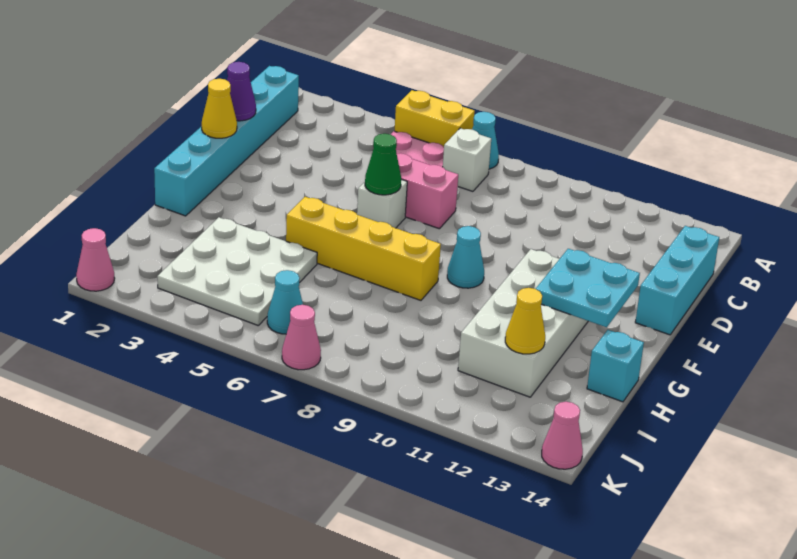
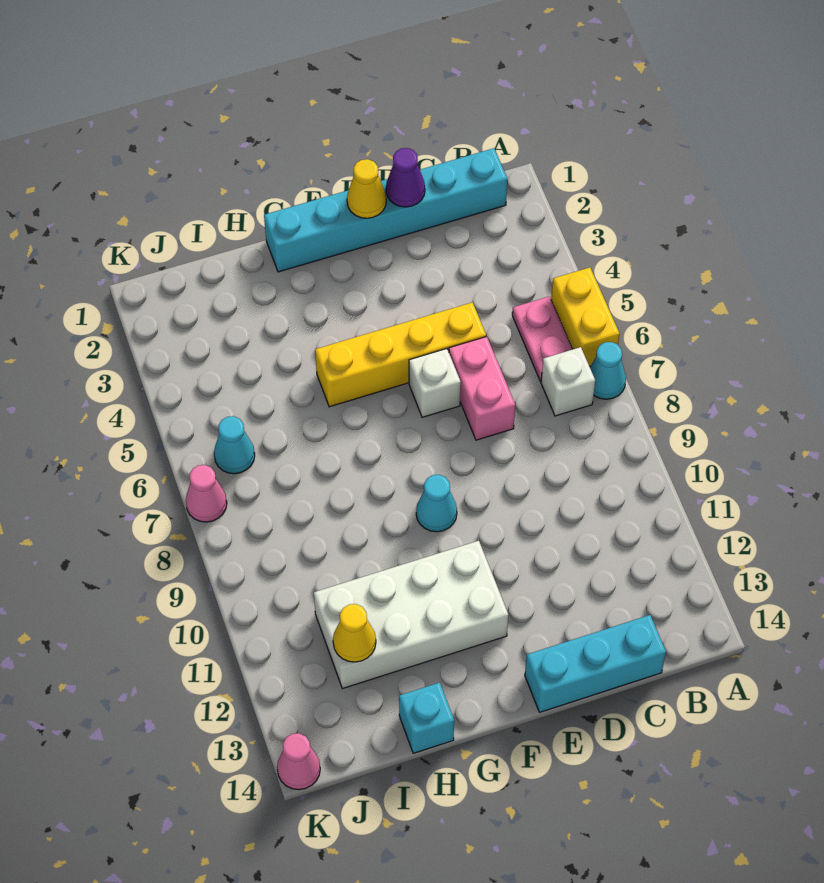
green 1x1 cone [365,134,401,195] -> none
cyan 2x2 plate [536,249,640,327] -> none
yellow 1x4 brick [286,197,441,300] -> yellow 1x4 brick turned to [315,302,486,407]
white 3x3 plate [157,217,317,325] -> none
pink 1x1 cone [76,228,115,291] -> none

